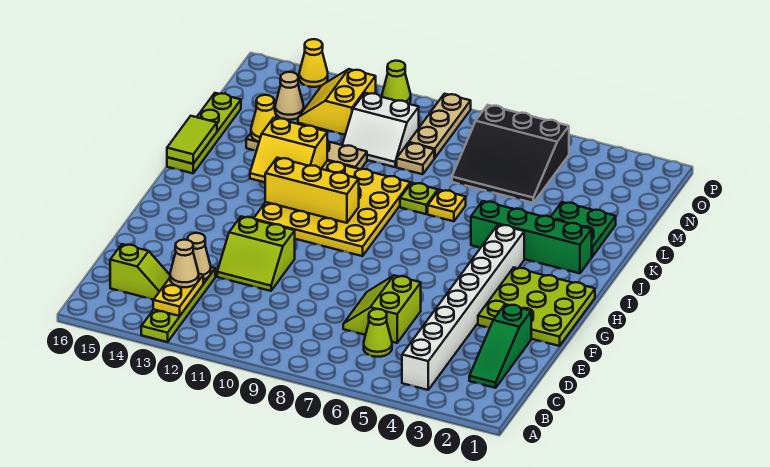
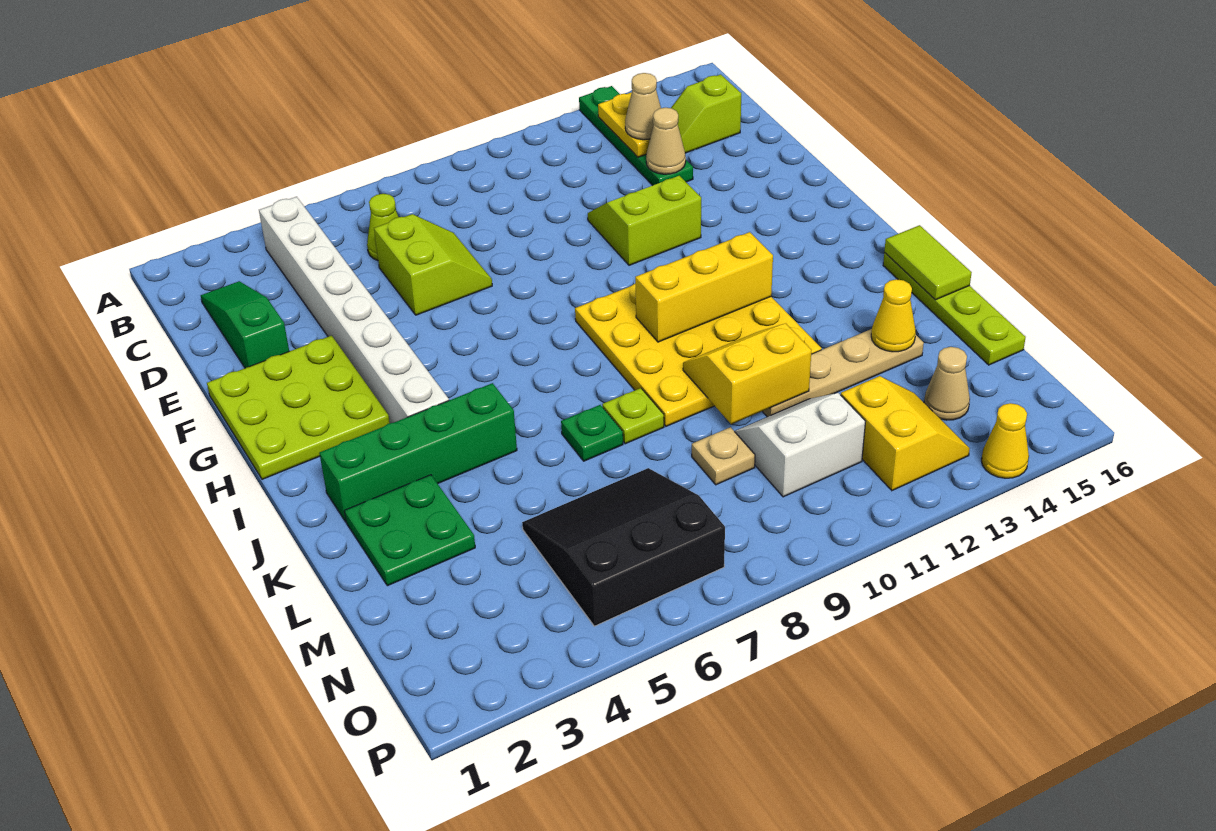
lime 1x4 plate [141,267,215,342] -> green 1x4 plate [579,86,693,185]
yellow 2x2 slope [250,118,327,182] -> yellow 2x2 slope moved to [683,323,812,424]
yellow 1x1 plate [428,190,466,221] -> green 1x1 plate [561,405,623,461]
tan 1x3 plate [409,94,471,158] -> none
lime 1x1 cone [382,61,411,104] -> none

